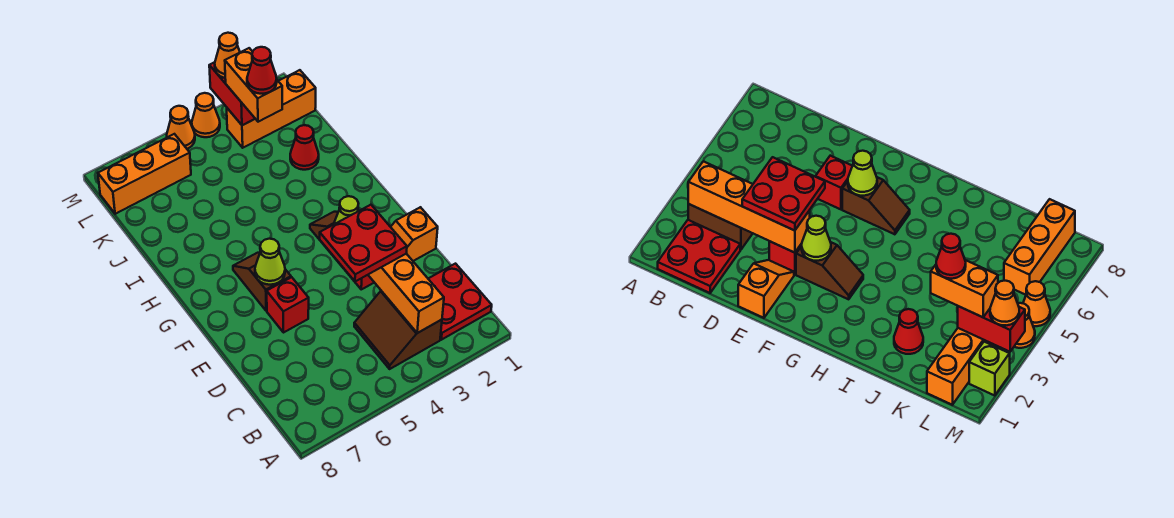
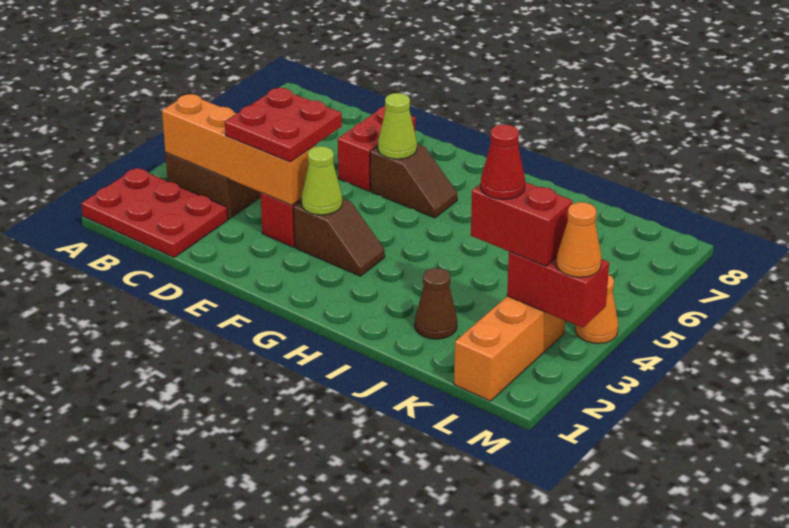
red 2x2 plate [428,264,492,340] -> red 2x3 plate [81,168,228,257]
orange 1x2 slope [391,207,438,261] -> none
red 1x1 brick [267,277,309,333] -> red 1x2 brick [338,106,415,191]
red 1x1 cone [290,125,319,170] -> brown 1x1 cone [415,268,457,339]
orange 1x2 brick [225,48,282,122] -> red 1x2 brick [471,182,573,266]
orange 1x3 brick [98,134,191,214] -> none
lime 1x1 brick [969,342,1010,396] -> none
orange 1x1 cone [167,106,195,149] -> none

